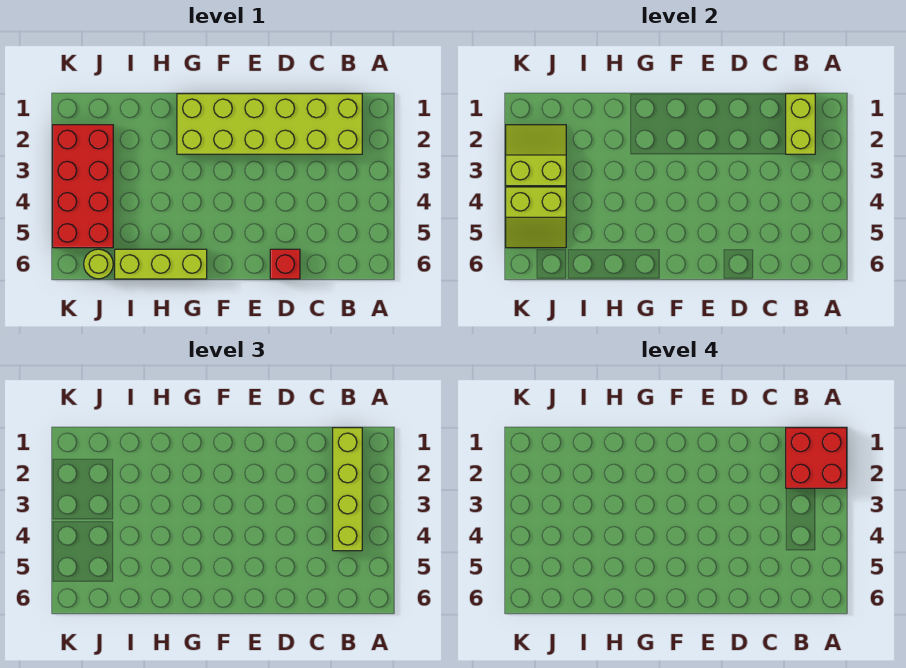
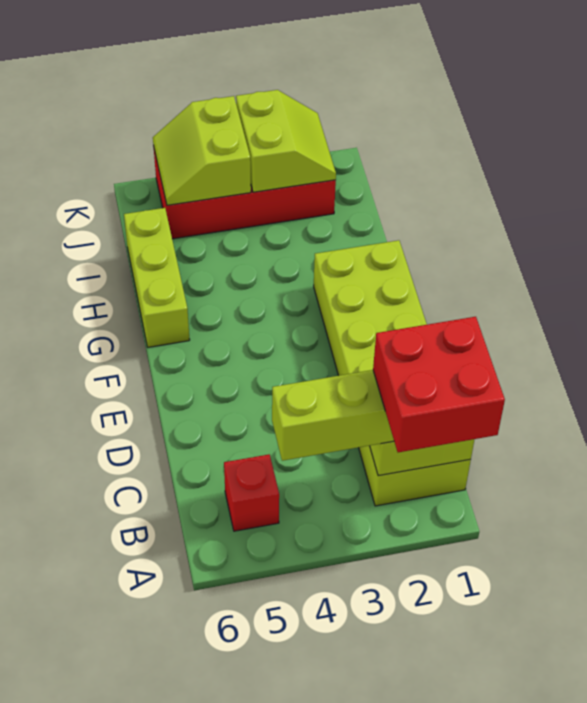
red 1x1 brick [270,249,300,279] -> red 1x1 brick moved to [224,454,279,531]
lime 1x1 round brick [84,249,113,279] -> none

